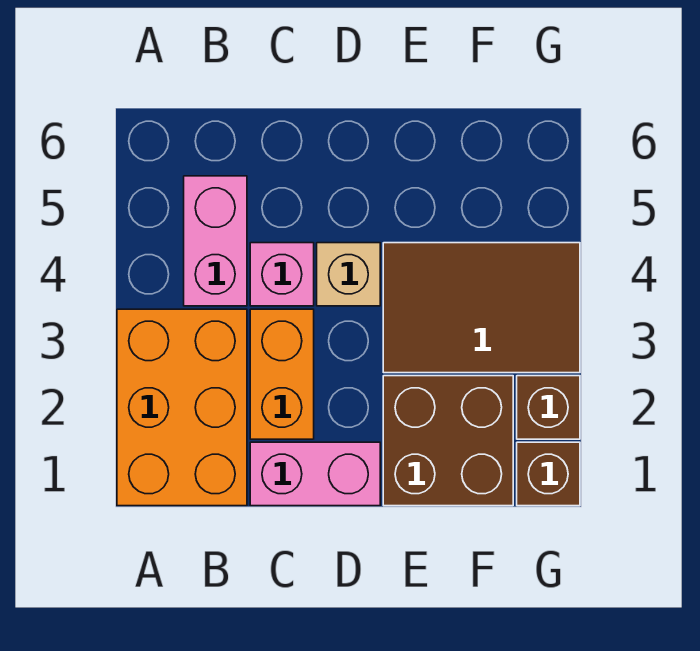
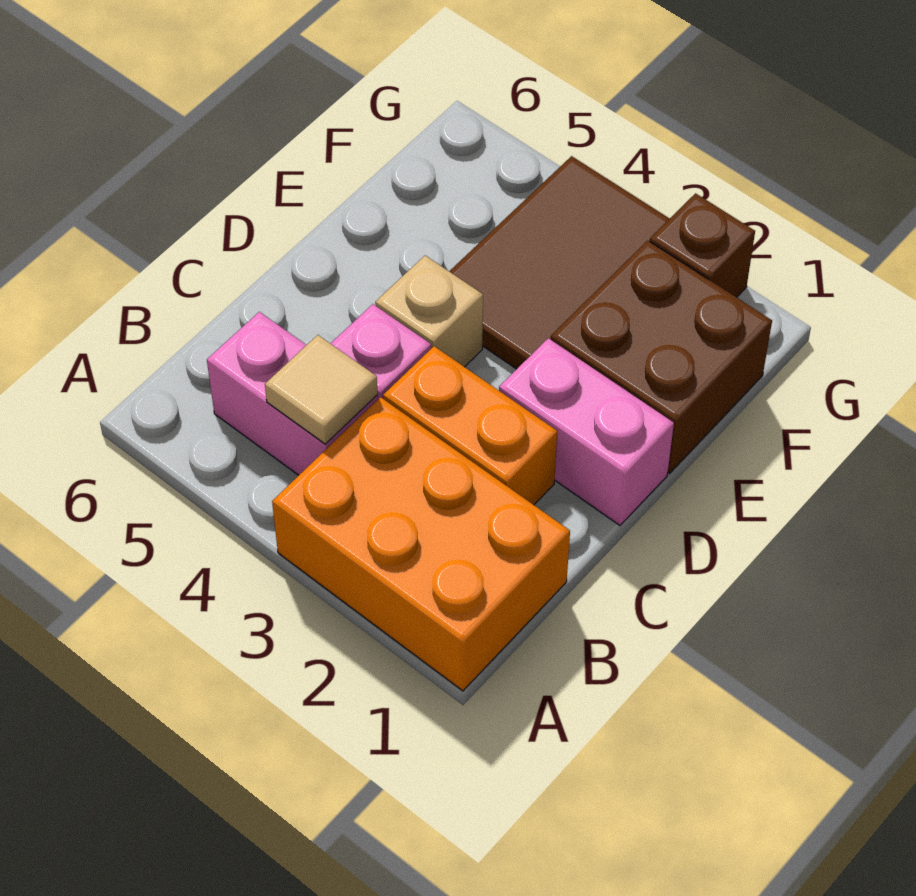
none -> tan 1x1 tile [265,335,378,444]
pink 1x2 brick [250,442,380,506] -> pink 1x2 brick turned to [499,338,674,525]
brown 1x1 brick [517,442,580,506] -> none

